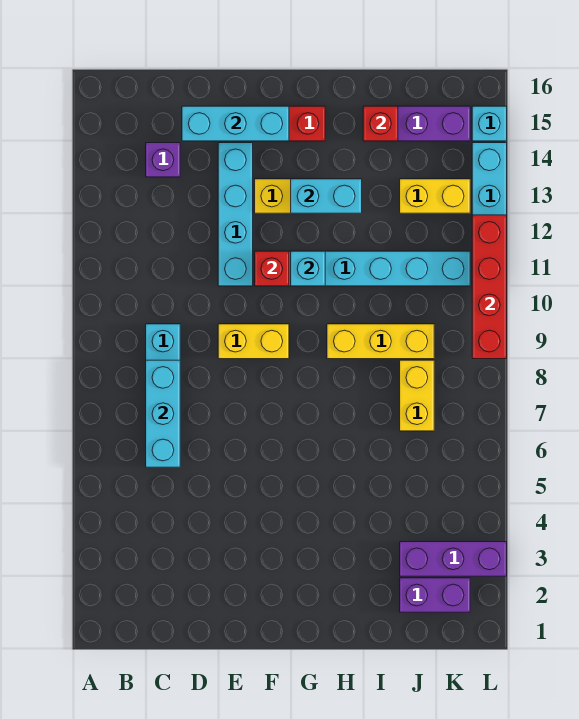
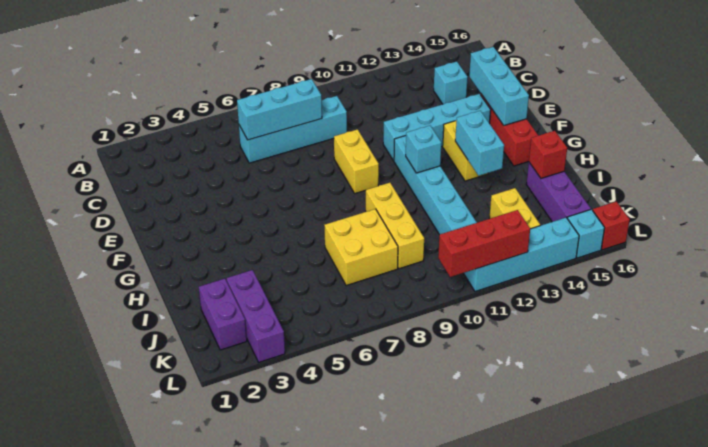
purple 1x1 brick [146,143,180,177] -> cyan 1x1 brick [434,62,468,104]
red 1x1 brick [255,251,289,286] -> red 1x1 brick moved to [593,201,630,250]
yellow 1x2 brick [400,360,434,431] -> yellow 2x2 brick [324,209,398,286]
red 1x4 brick [472,215,507,359] -> red 1x3 brick [438,210,530,277]

